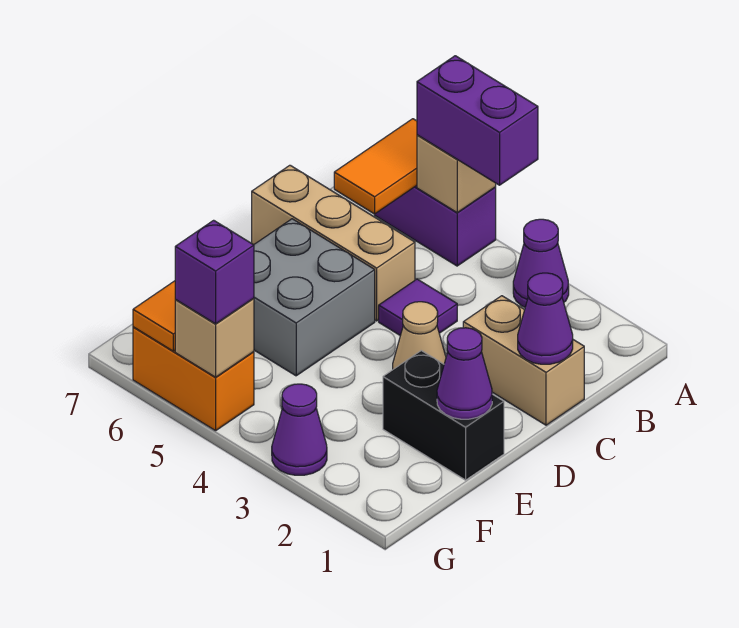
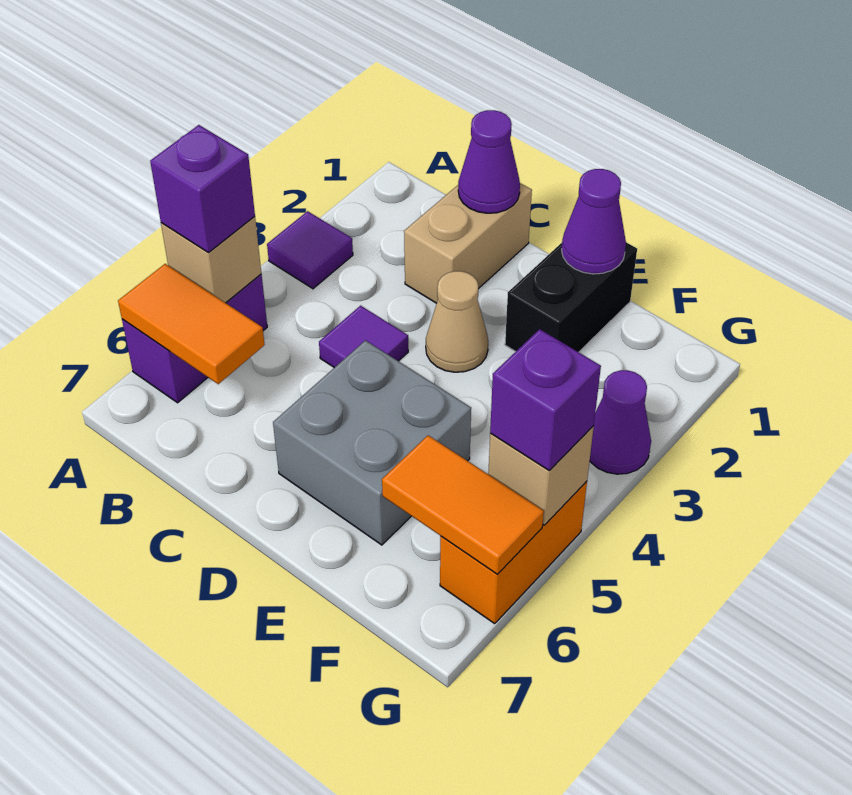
purple 1x1 cone [513,219,569,307] -> purple 1x1 tile [267,211,353,289]
purple 1x2 brick [417,56,538,185] -> purple 1x1 brick [150,125,255,253]
tan 1x3 brick [252,165,415,321] -> none

